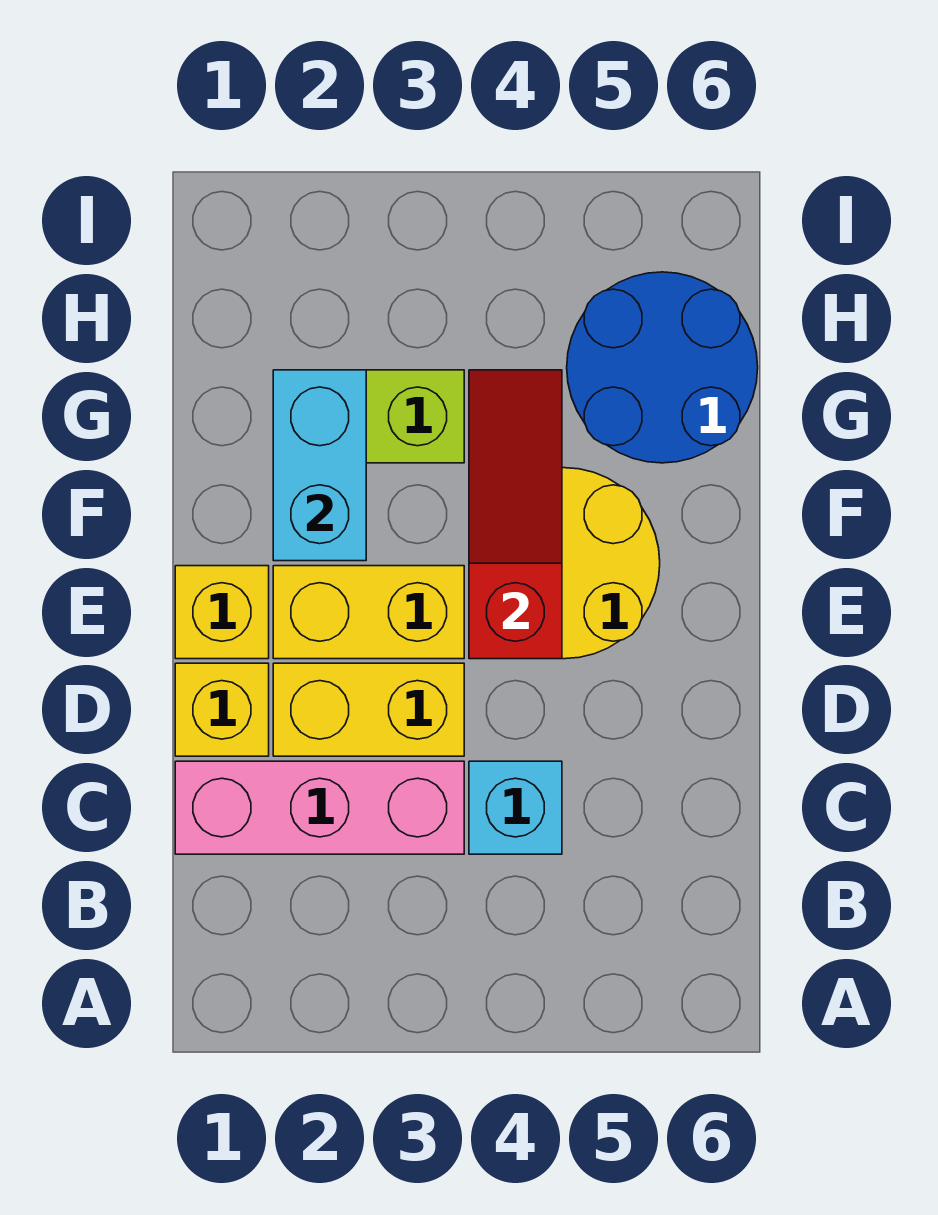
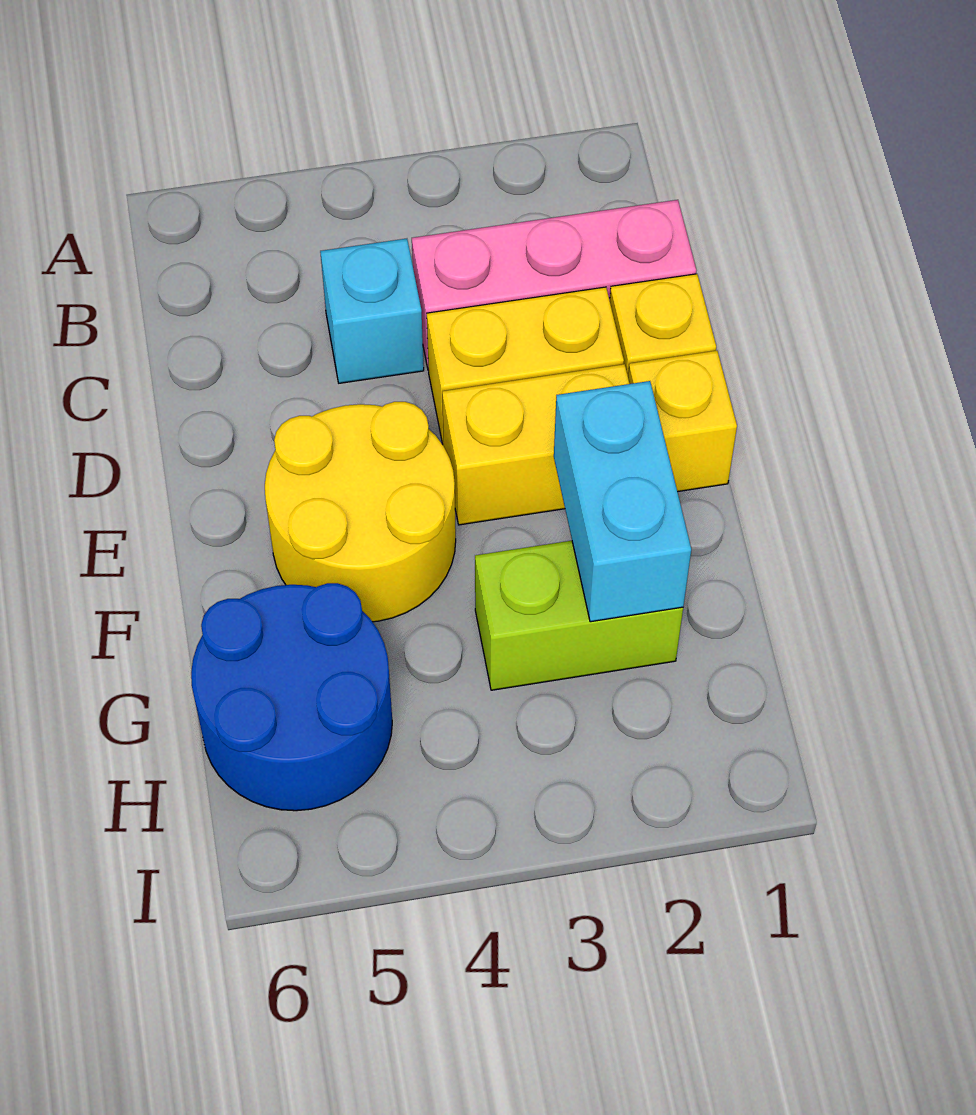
red 1x3 slope [469,370,562,659] -> none

